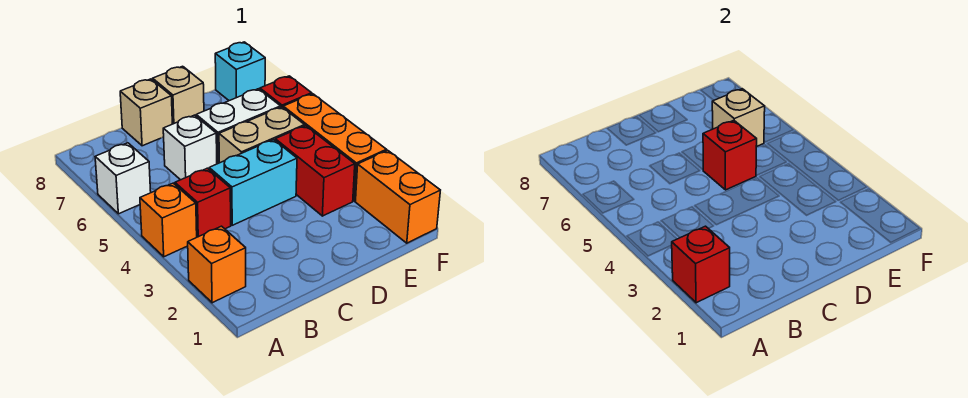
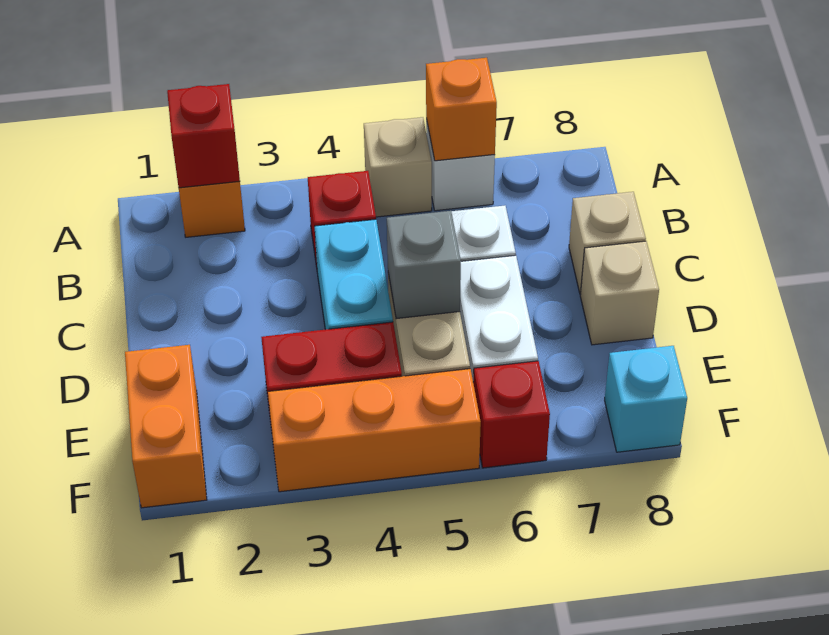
orange 1x1 brick [140,183,197,257] -> orange 1x1 brick moved to [426,58,497,161]
red 1x1 brick [703,120,757,190] -> grey 1x1 brick [387,211,461,319]
tan 1x1 brick [712,89,765,147] -> tan 1x1 brick moved to [364,117,432,217]
orange 1x2 brick [356,150,440,243] -> orange 1x2 brick turned to [125,345,207,508]

